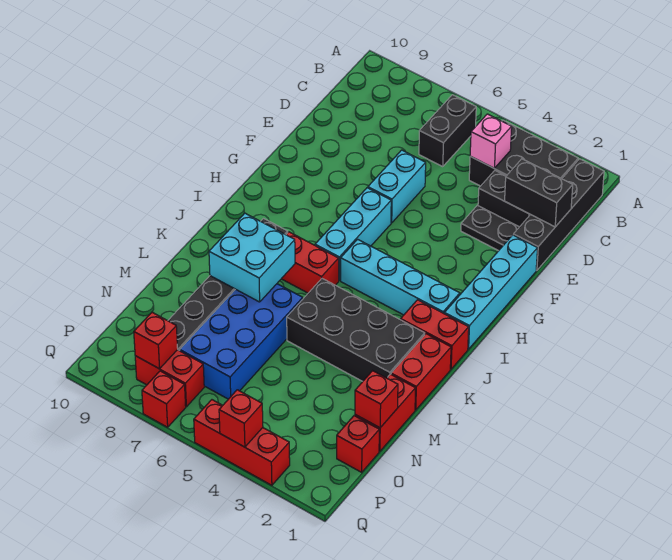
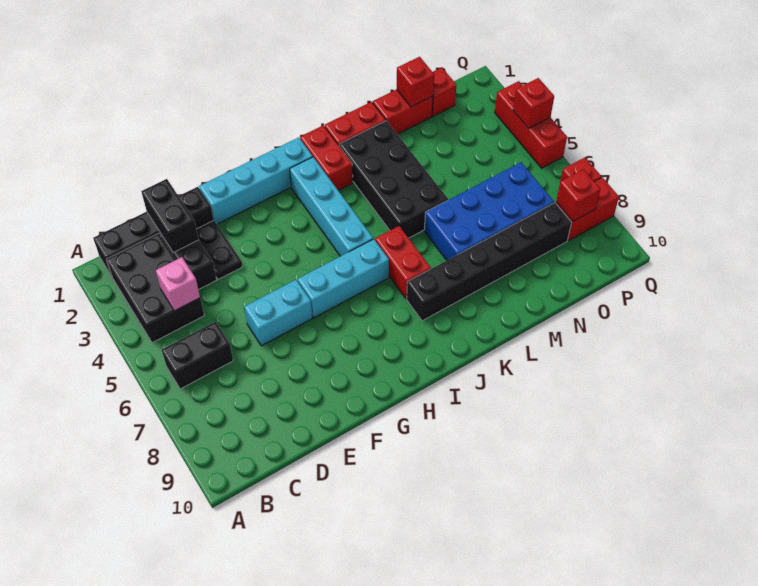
cyan 2x2 brick [209,213,295,302] -> none
red 1x2 brick [135,350,204,407] -> red 1x2 brick turned to [556,177,619,241]

